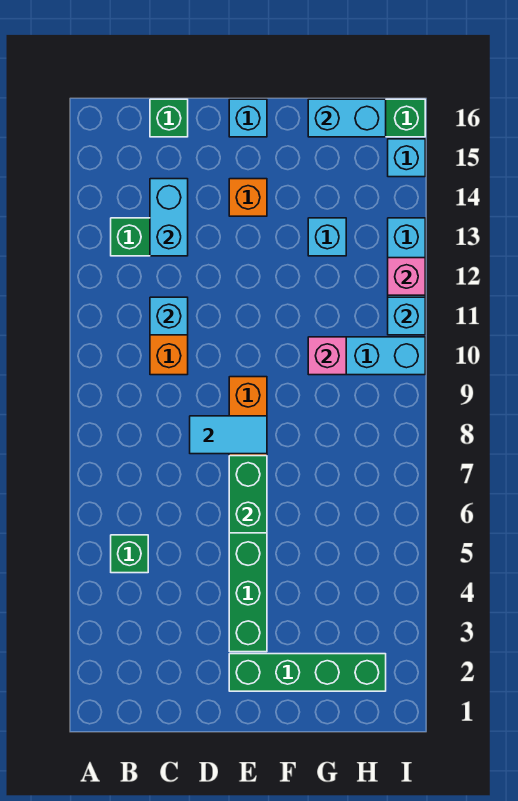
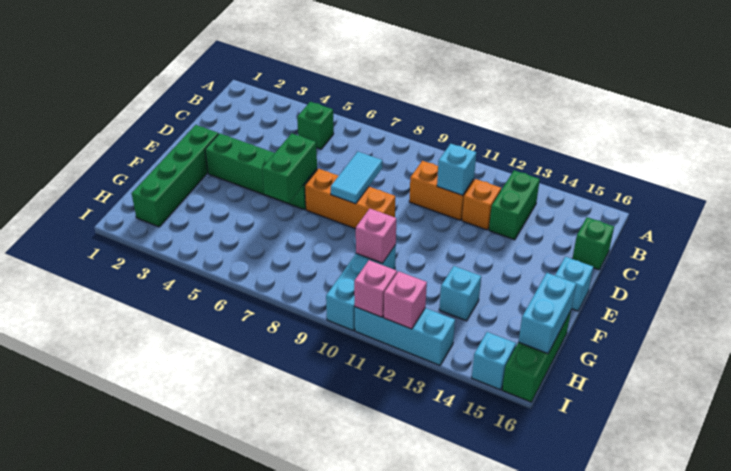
cyan 1x2 brick [150,179,188,256] -> none
green 1x2 brick [229,456,267,533] -> green 1x2 brick turned to [262,133,317,203]
orange 1x1 brick [229,179,267,216] -> orange 1x1 brick moved to [462,179,501,230]
cyan 1x1 brick [388,297,425,335] -> pink 1x1 brick [354,260,397,317]

